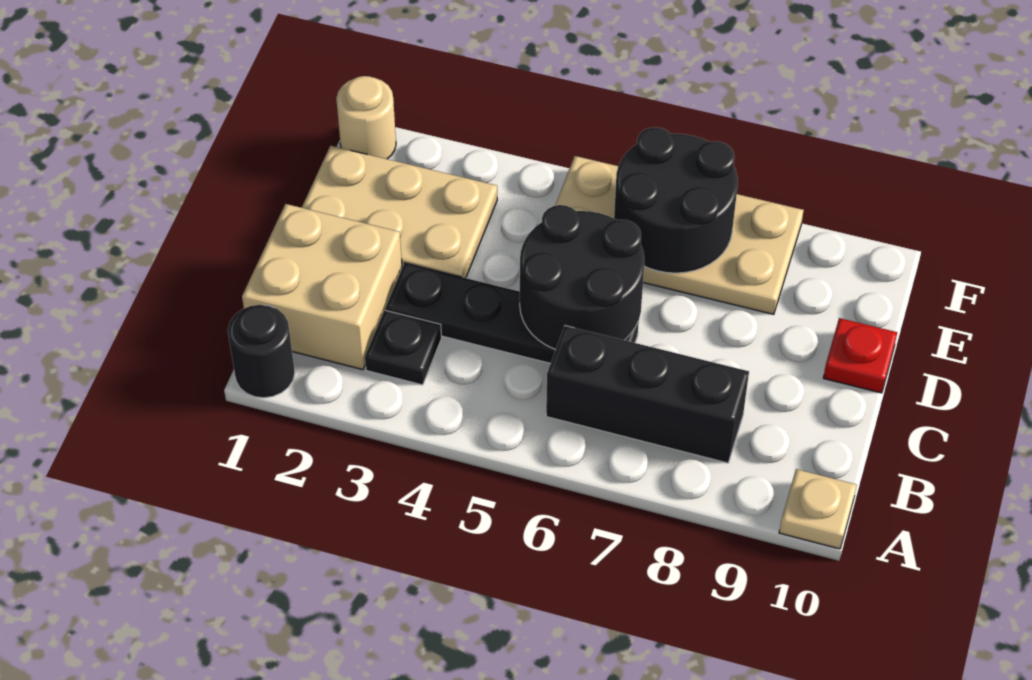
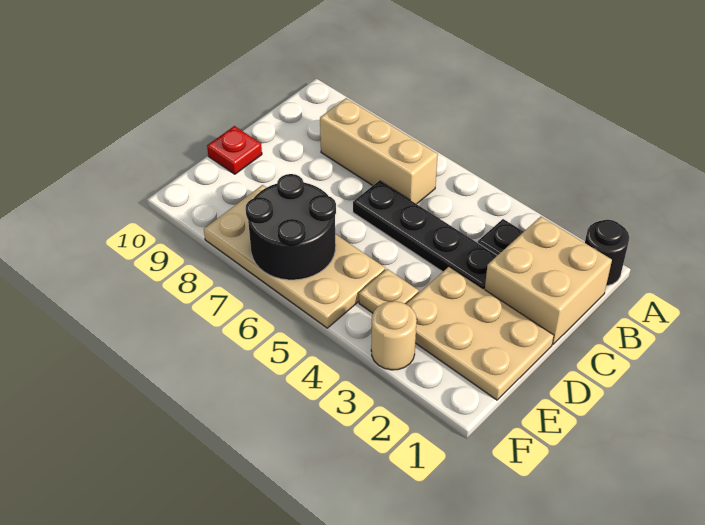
tan 1x1 plate [779,469,857,549] -> tan 1x1 plate moved to [359,269,419,313]
black 1x3 brick [546,326,749,463] -> tan 1x3 brick [320,98,438,204]
black 2x2 round brick [520,205,644,350] -> none
tan 1x1 round brick [336,76,396,159] -> tan 1x1 round brick moved to [371,301,417,370]

